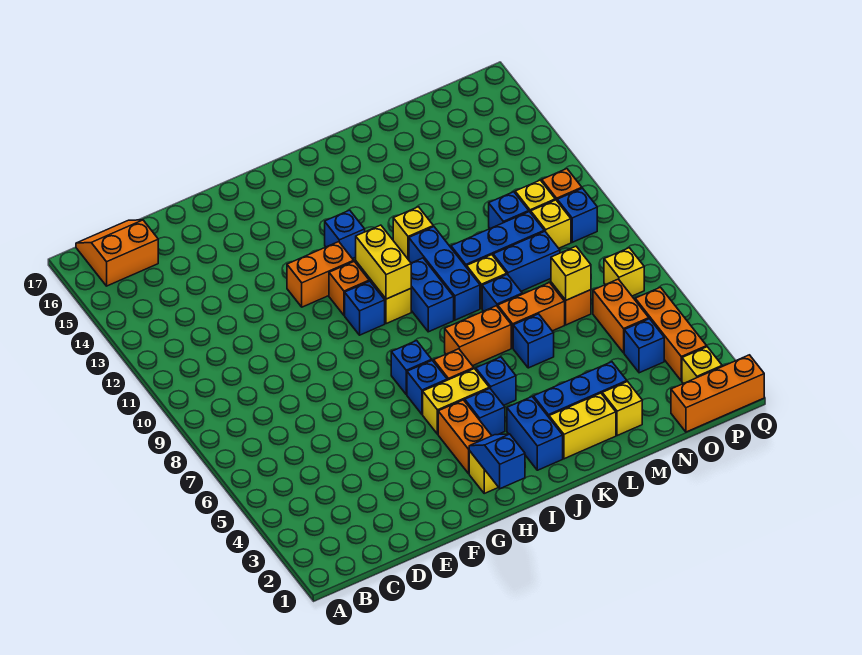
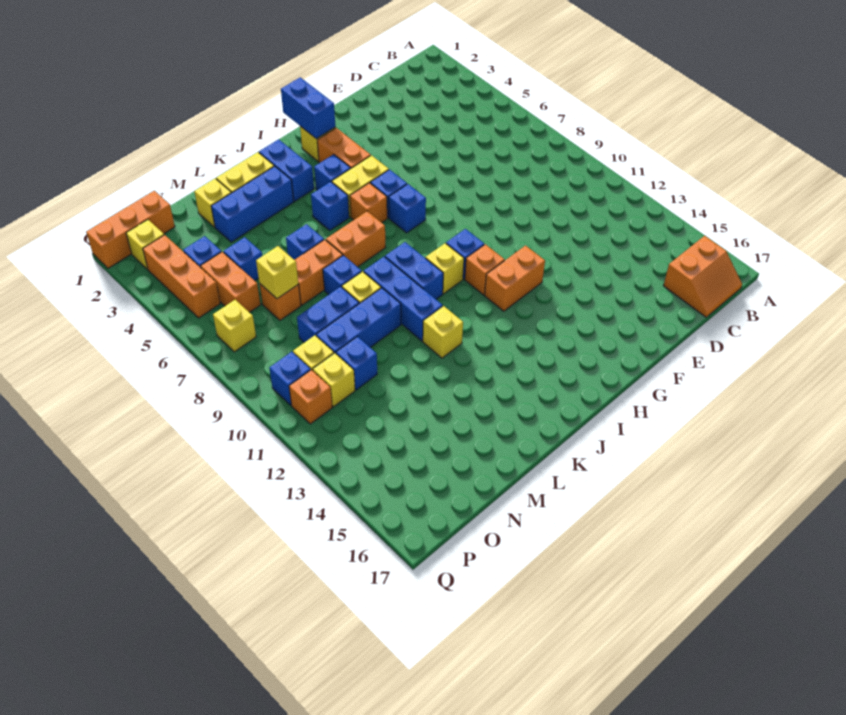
blue 1x2 slope [469,434,525,489] -> blue 1x2 brick [281,77,335,139]
yellow 1x2 brick [356,225,411,299] -> none
blue 1x1 brick [325,210,365,259] -> blue 1x1 brick moved to [223,237,262,281]

